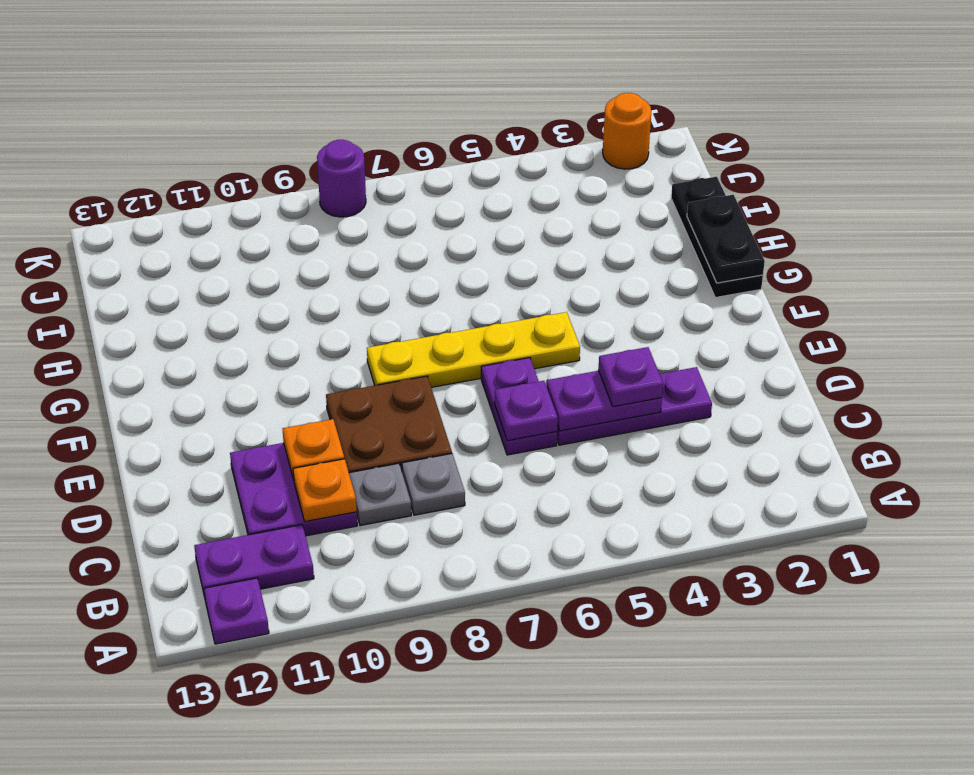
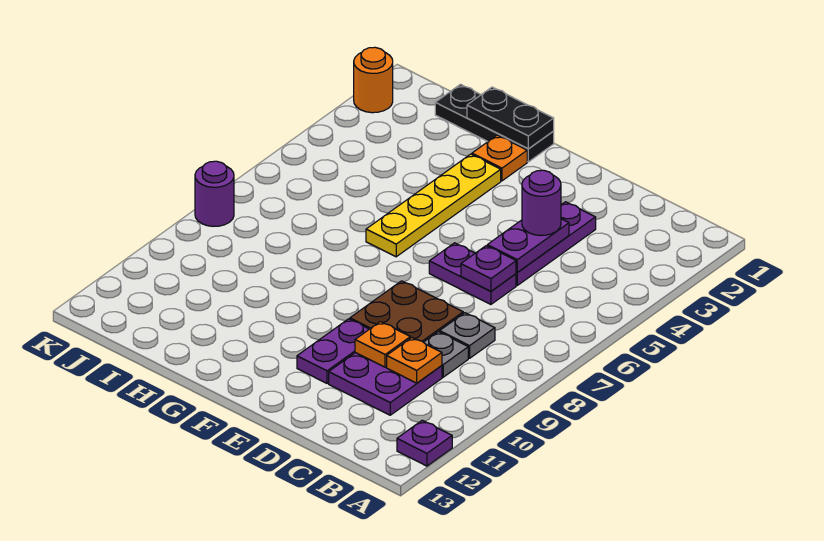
purple 1x2 plate [194,525,314,597] -> purple 1x2 plate moved to [297,319,369,383]
purple 1x1 plate [598,347,663,407] -> purple 1x1 round brick [522,170,561,236]
yellow 1x4 plate [367,312,580,387] -> yellow 1x4 plate moved to [366,154,501,257]
none -> orange 1x1 plate [472,135,527,181]

